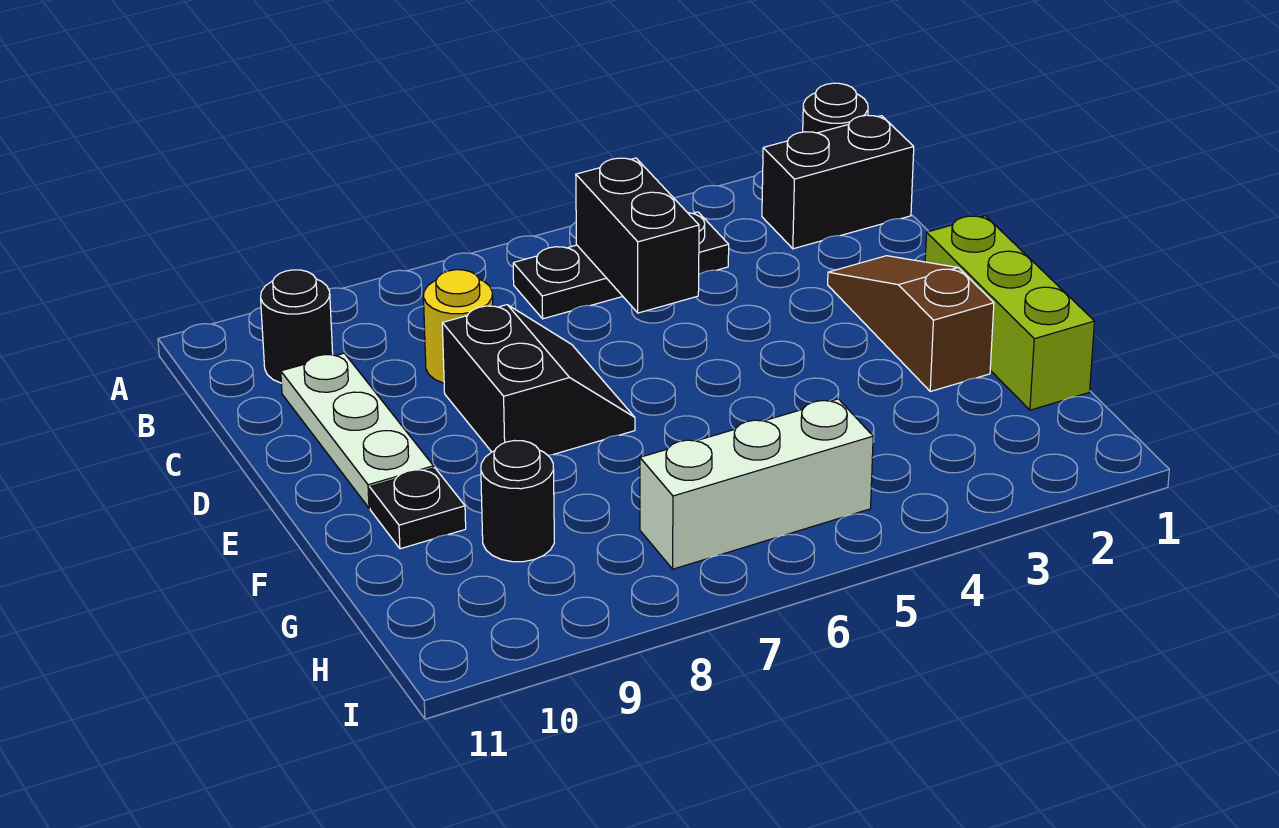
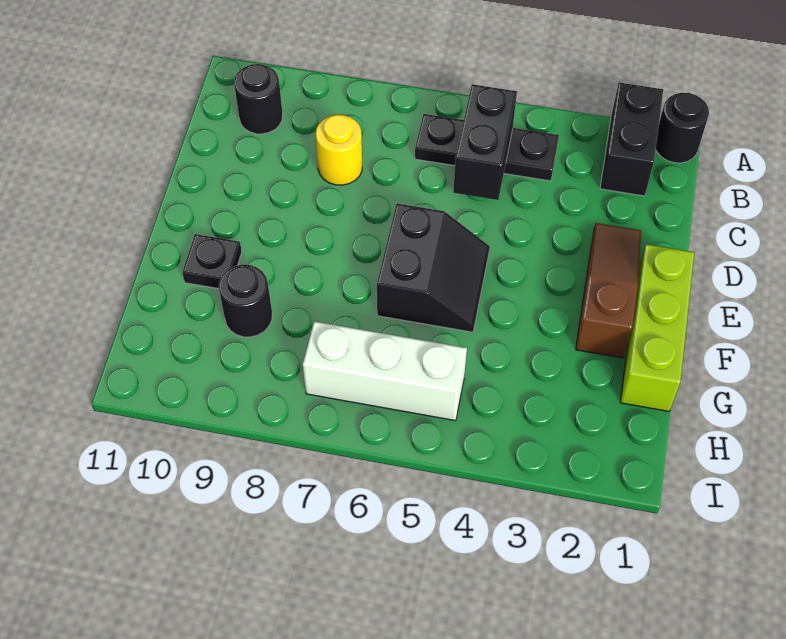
black 1x2 brick [762,115,914,249] -> black 1x2 brick turned to [600,83,663,196]
white 1x3 plate [281,353,434,508] -> none
black 2x2 slope [442,305,635,455] -> black 2x2 slope moved to [377,204,490,332]

